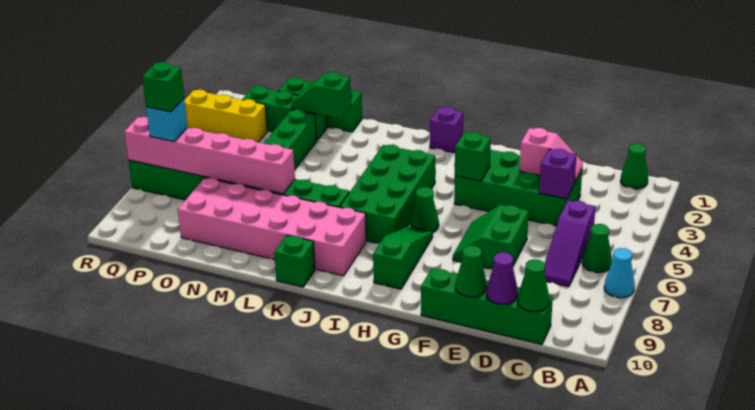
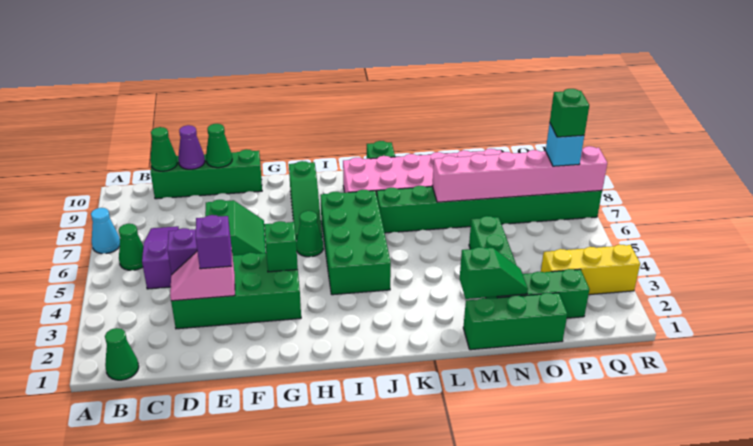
purple 1x1 brick [430,107,463,153] -> purple 1x1 brick moved to [196,215,232,269]

